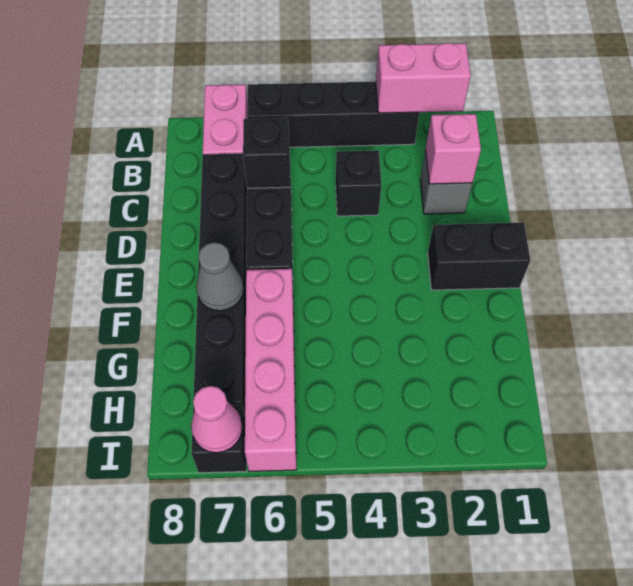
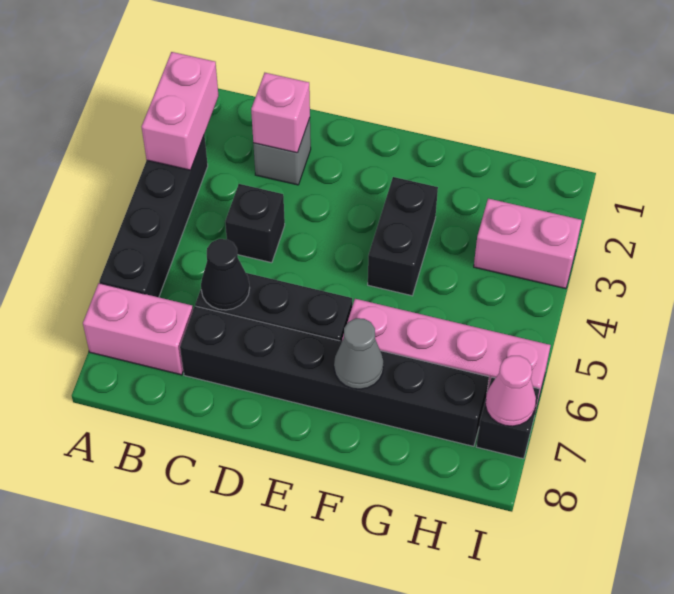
black 1x1 brick [243,118,290,188] -> black 1x1 cone [201,239,250,310]
black 1x2 brick [428,222,530,290] -> black 1x2 brick moved to [368,177,438,296]
none -> pink 1x2 brick [474,199,582,289]

